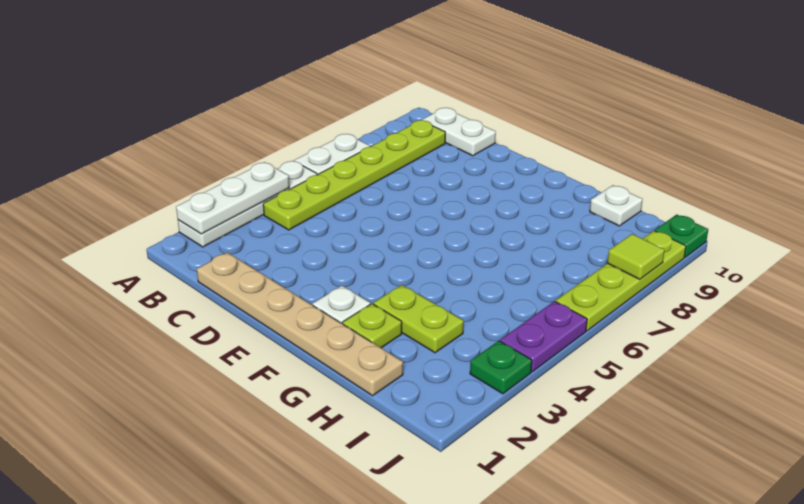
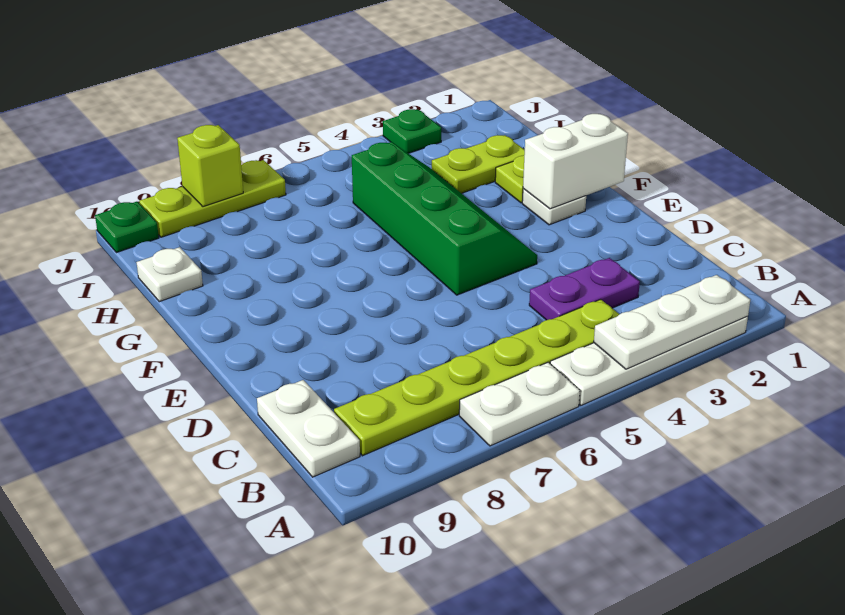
tan 1x6 plate [197,252,403,396] -> none
none -> green 2x4 slope [352,142,537,295]
none -> white 1x2 brick [523,114,628,209]
lime 1x2 plate [373,285,464,353] -> lime 1x2 plate turned to [432,135,525,193]
purple 1x2 plate [500,301,587,372] -> purple 1x2 plate moved to [529,258,640,320]
lime 1x4 plate [556,231,686,331] -> lime 1x3 plate [139,160,286,237]
lime 1x1 tile [607,234,665,279] -> lime 1x1 brick [177,125,243,207]

